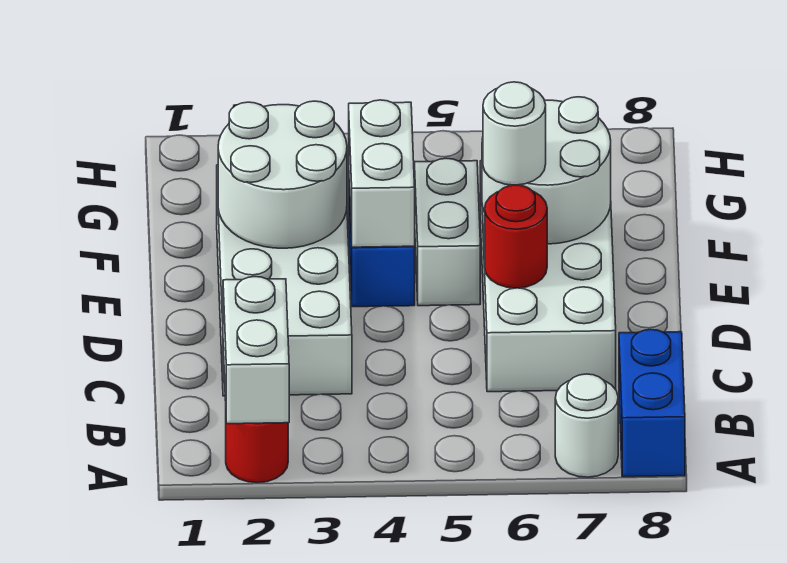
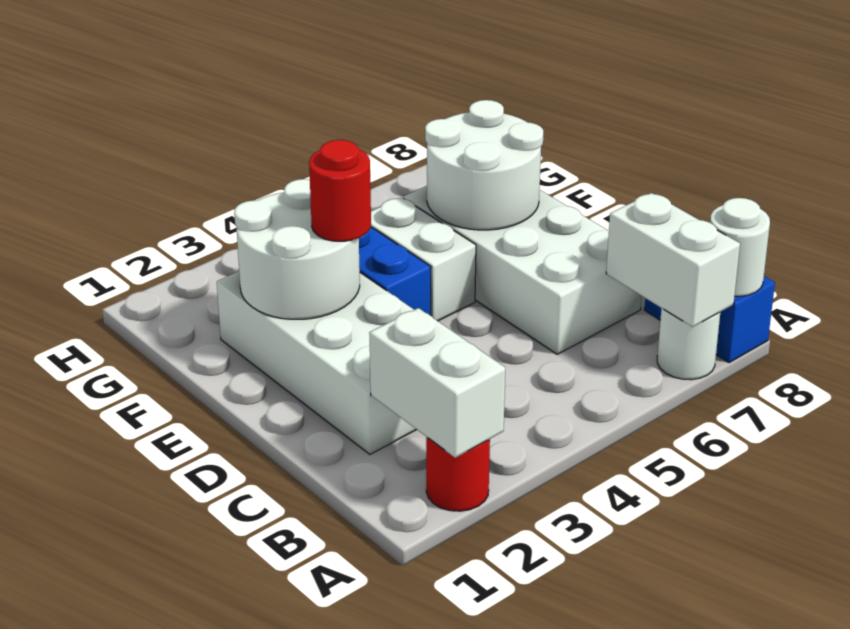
red 1x1 round brick [485,185,547,288] -> red 1x1 round brick moved to [309,140,371,241]
white 1x2 brick [349,100,415,247] -> white 1x2 brick moved to [606,193,740,327]
white 1x1 round brick [483,82,546,185] -> white 1x1 round brick moved to [710,198,770,296]

